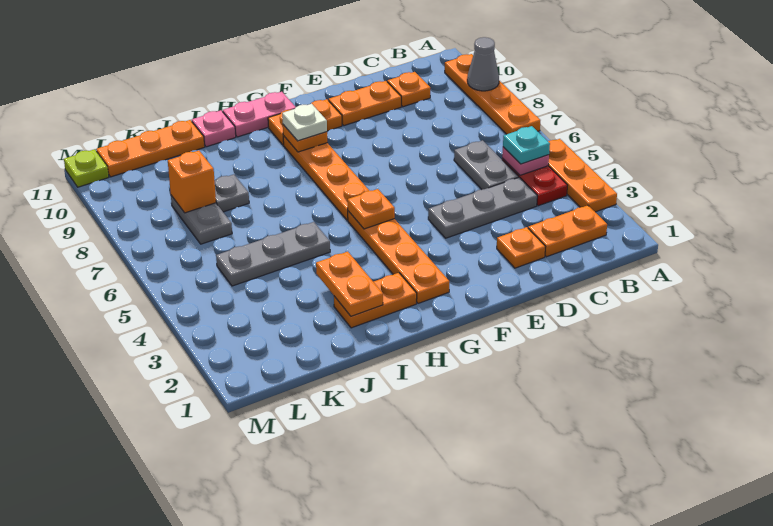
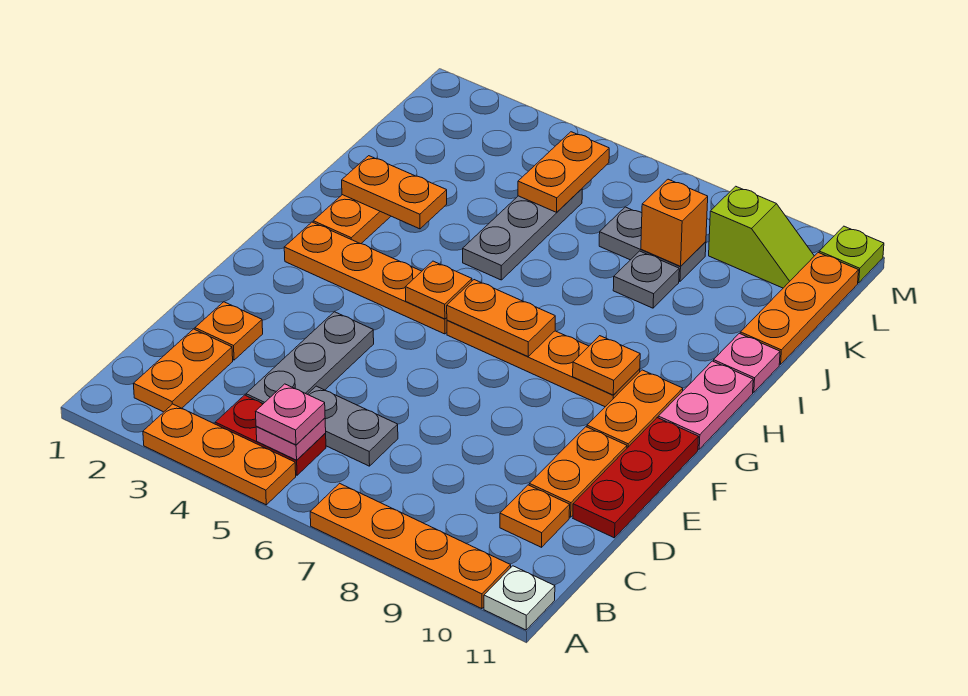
grey 1x1 cone [467,37,499,91] -> none
cyan 1x1 plate [503,126,550,164] -> pink 1x1 plate [255,384,325,445]
none -> red 1x3 plate [573,418,699,538]
none -> orange 1x2 plate [447,280,555,356]
white 1x1 plate [282,104,327,141] -> white 1x1 plate moved to [484,566,555,630]
none -> orange 1x2 plate [518,132,609,212]
none -> lime 1x2 slope [709,186,814,288]

